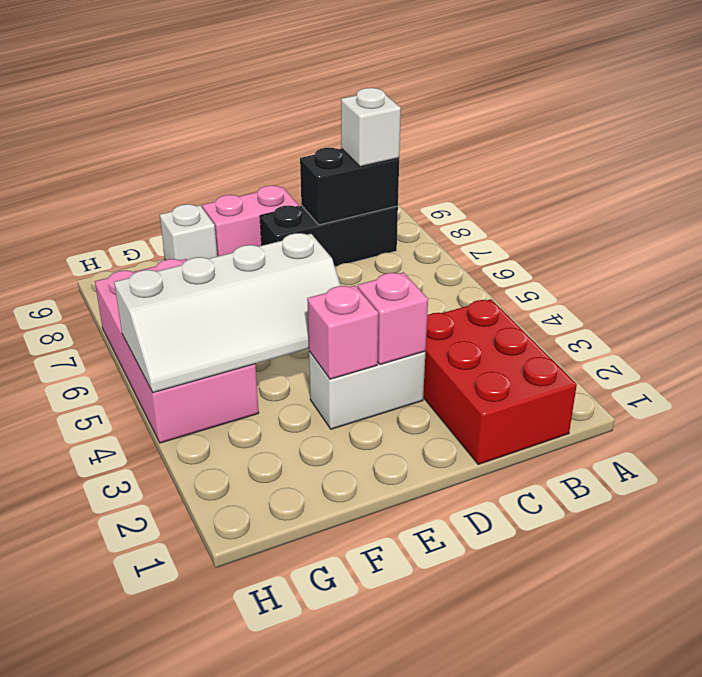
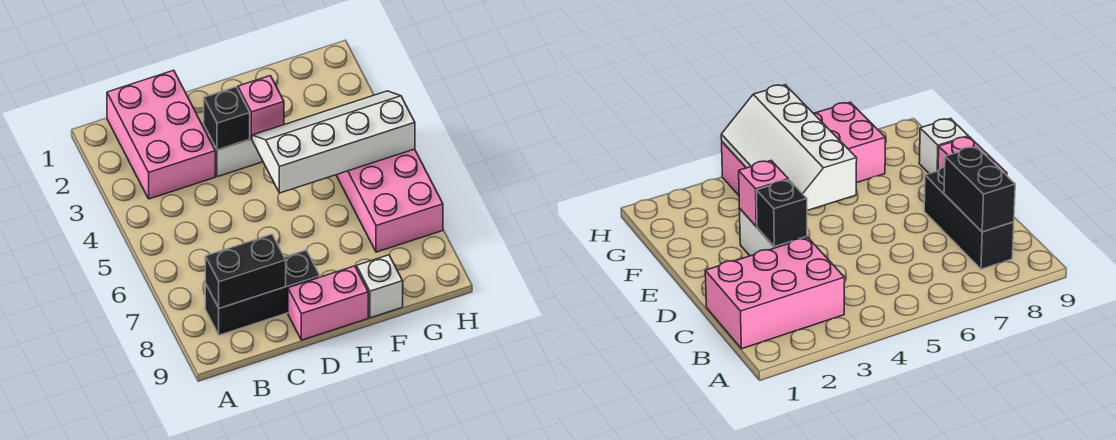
red 2x3 brick [423,299,577,464] -> pink 2x3 brick [107,70,215,199]
white 1x1 brick [341,88,401,167] -> none
pink 1x1 brick [358,272,428,365] -> black 1x1 brick [204,87,250,150]

